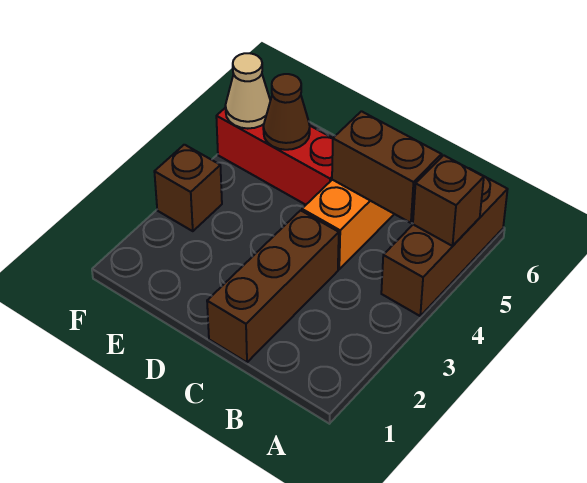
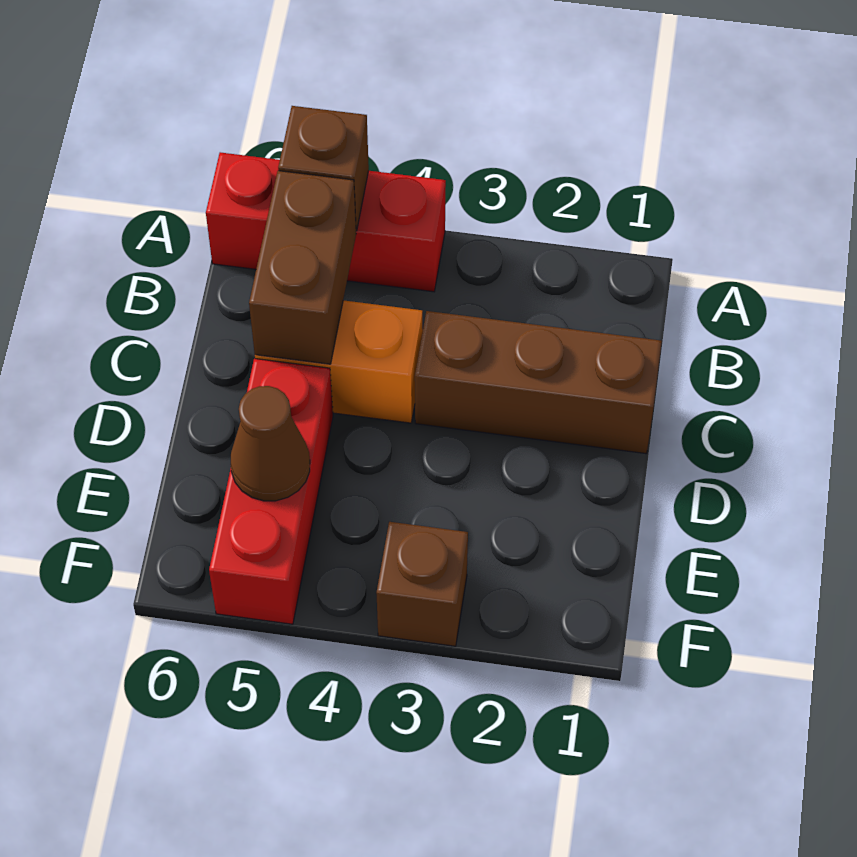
brown 1x3 brick [381,168,508,316] -> red 1x3 brick [206,152,446,292]
tan 1x1 cone [225,53,270,129] -> none

